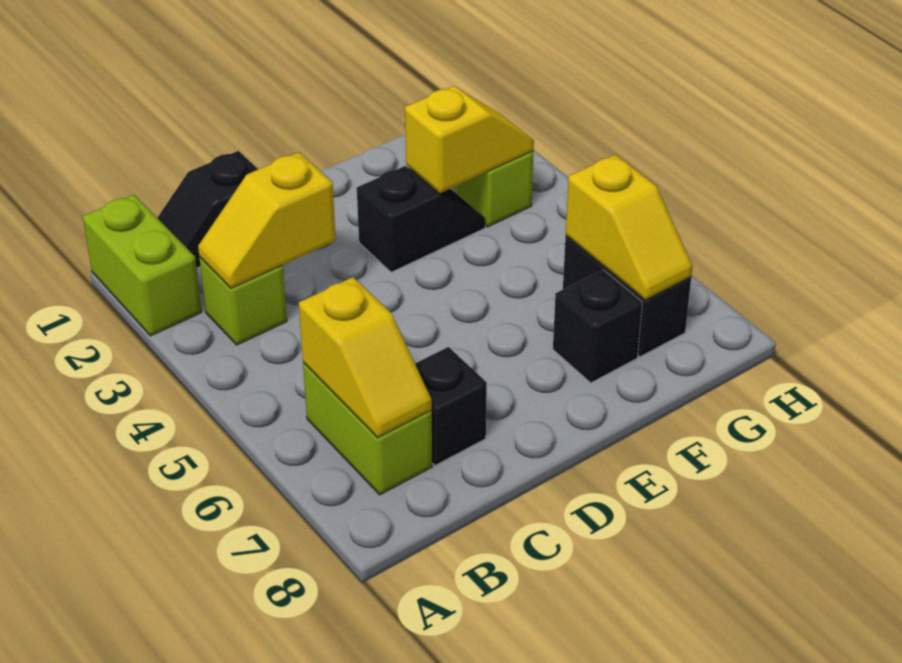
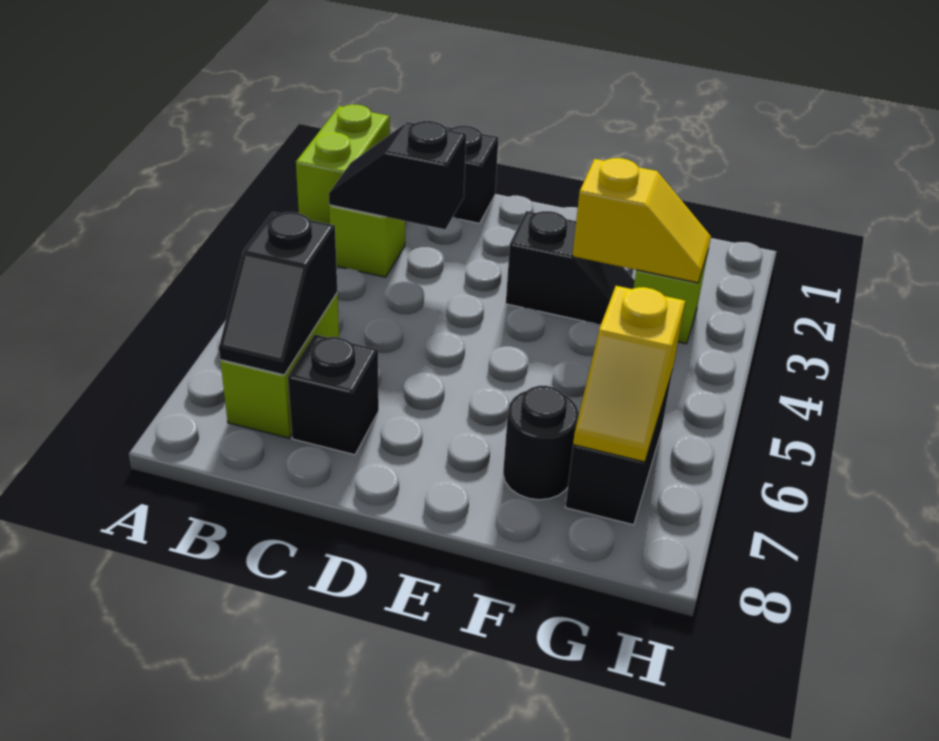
yellow 1x2 slope [198,152,336,288] -> black 1x2 slope [329,121,466,229]
yellow 1x2 slope [299,277,432,438] -> black 1x2 slope [219,212,337,375]
black 1x1 brick [553,270,642,383] -> black 1x1 round brick [503,386,579,500]

